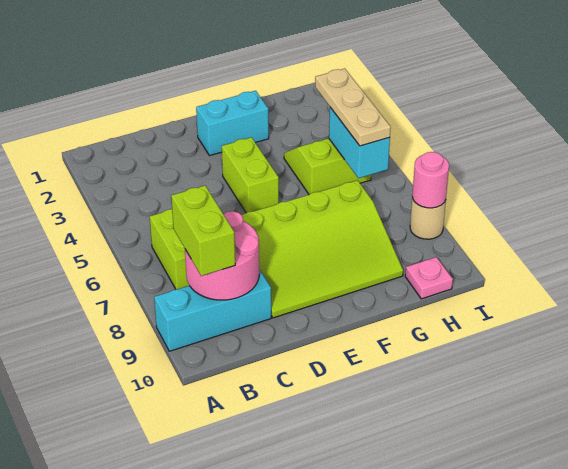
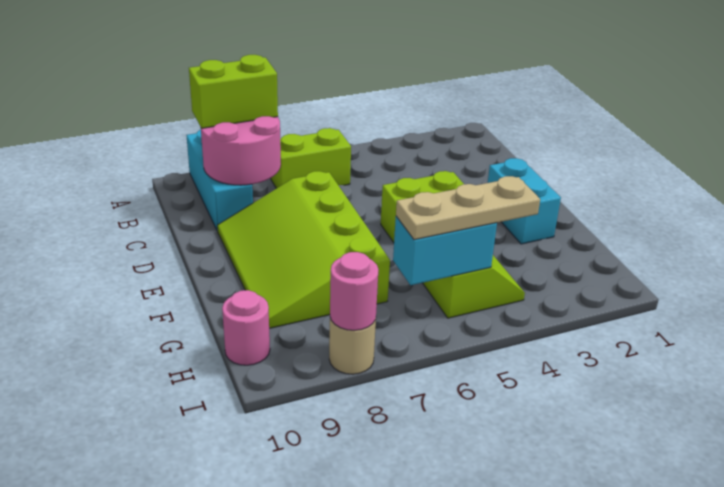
pink 1x1 plate [405,257,453,299] -> pink 1x1 round brick [222,290,270,365]

